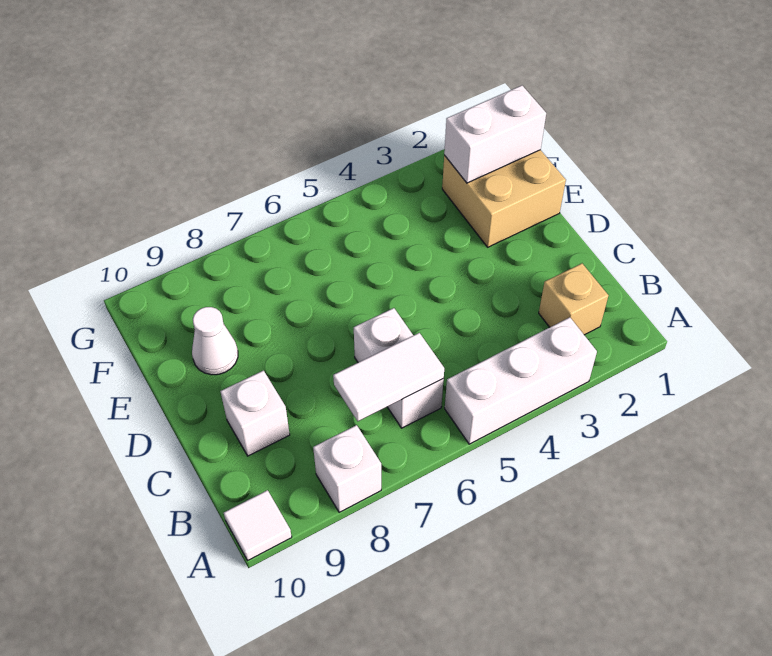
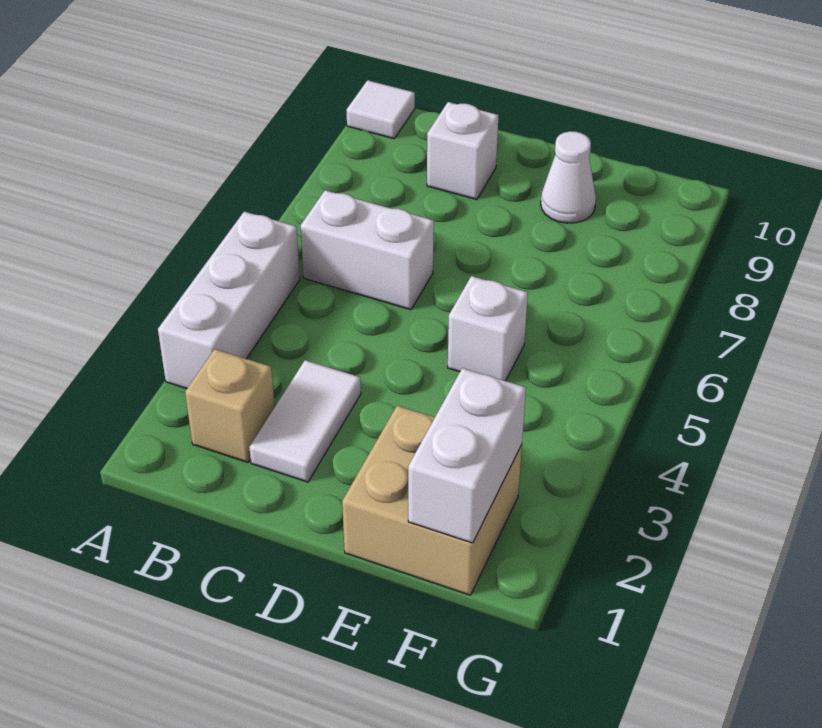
white 1x1 brick [313,425,381,512] -> white 1x1 brick moved to [448,276,528,381]
white 1x2 tile [333,333,444,421] -> white 1x2 tile moved to [249,360,361,482]

